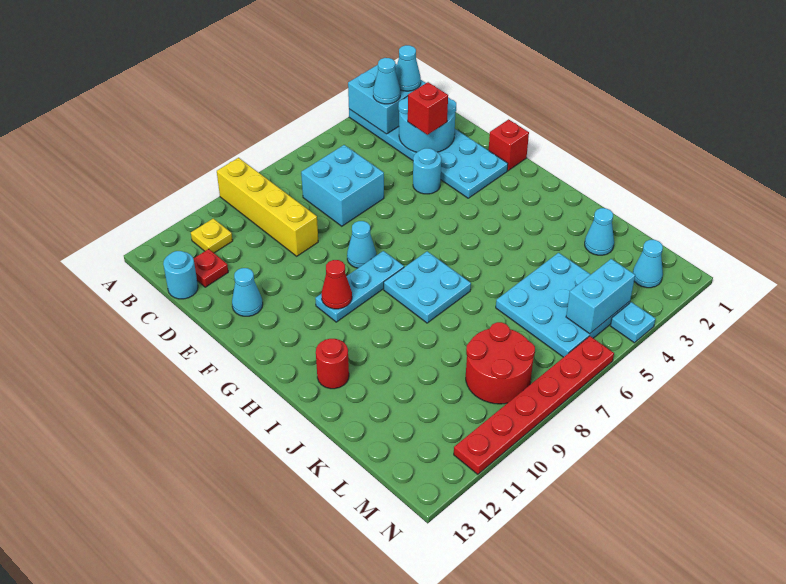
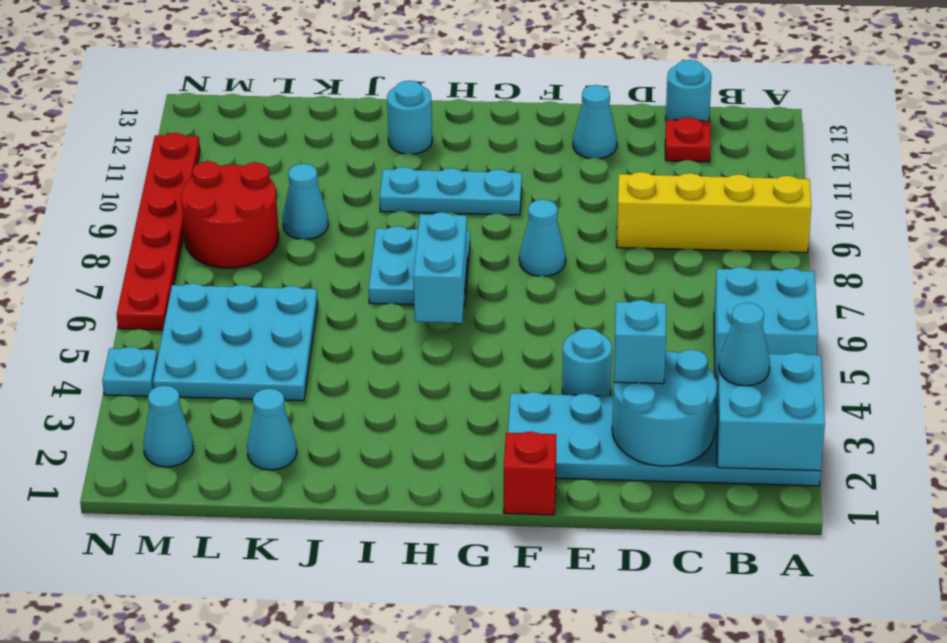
cyan 1x1 cone [395,45,421,91] -> cyan 1x1 cone moved to [283,164,328,239]
yellow 1x1 plate [191,218,233,253] -> none
cyan 2x2 brick [301,145,384,226] -> cyan 2x2 brick moved to [714,267,818,378]
red 1x1 brick [408,82,448,135] -> cyan 1x1 brick [614,300,666,384]
cyan 1x3 plate [315,251,404,322] -> cyan 1x3 plate turned to [380,167,522,215]
red 1x1 cone [321,260,352,309] -> none
red 1x1 round brick [316,339,349,389] -> cyan 1x1 round brick [387,81,432,154]
cyan 1x2 brick [566,259,635,334] -> cyan 1x2 brick moved to [413,212,467,323]

